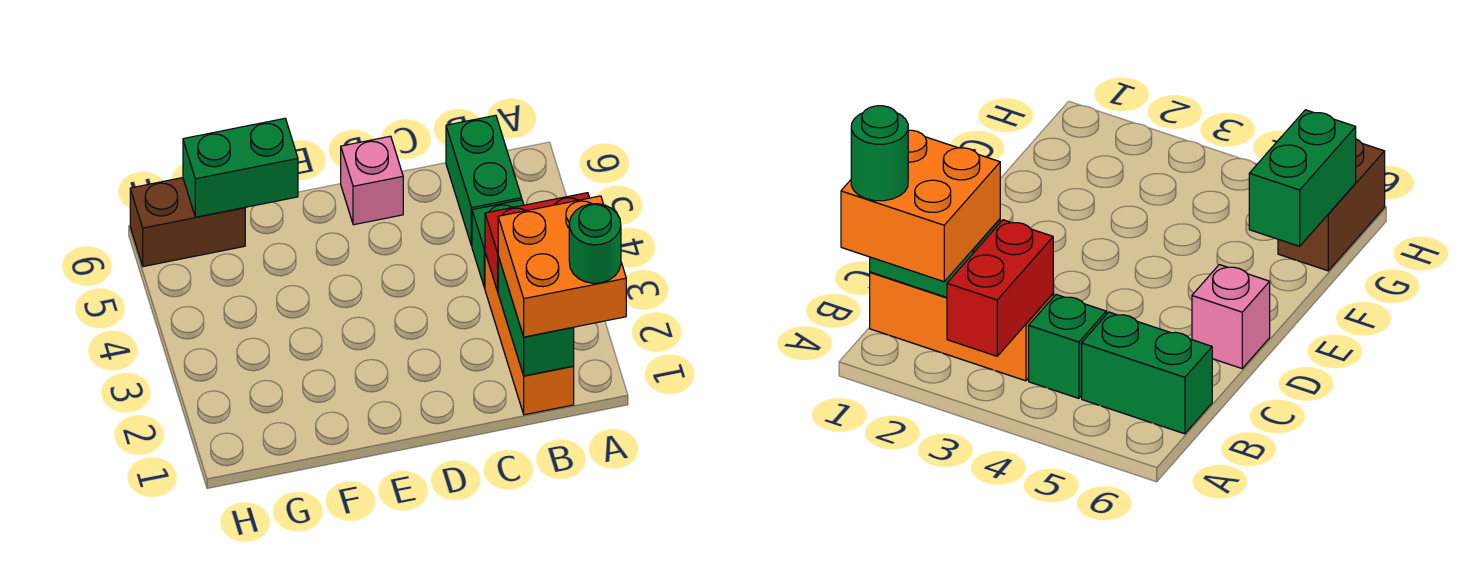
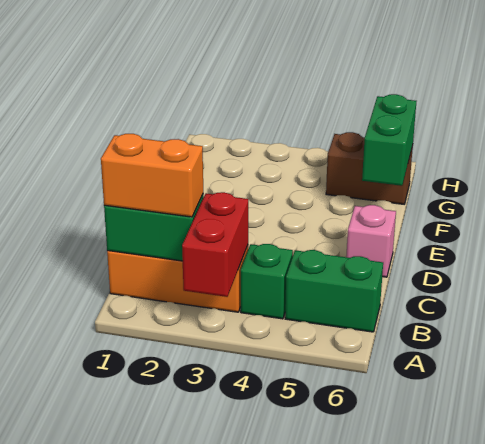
orange 2x2 brick [498,196,626,337] -> orange 1x2 brick [101,134,203,217]
green 1x1 round brick [569,204,621,283] -> none
brown 1x2 brick [130,178,245,267] -> brown 1x2 brick turned to [326,132,413,204]

